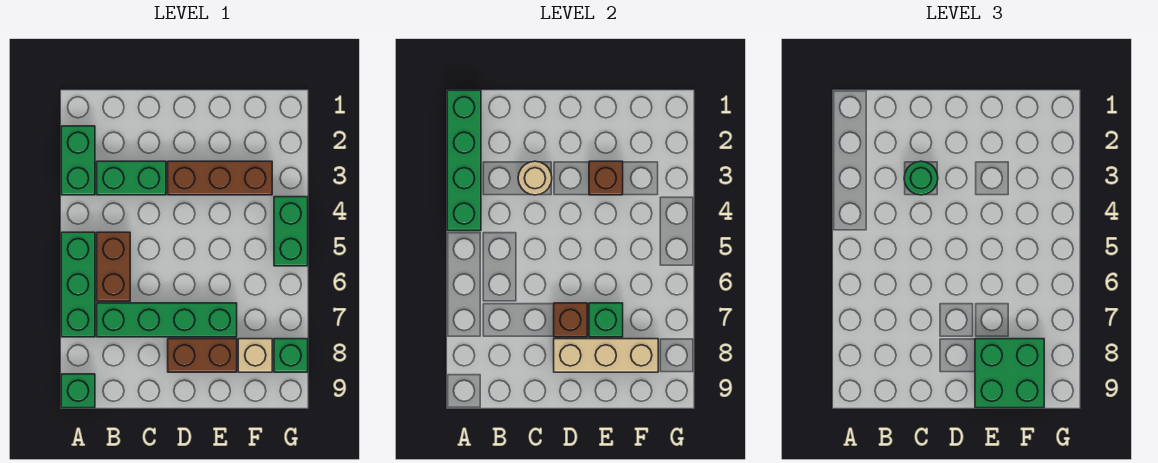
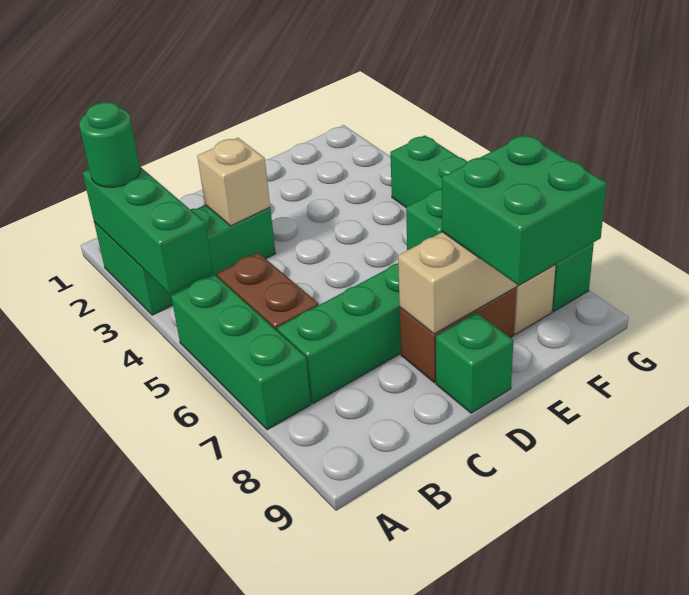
green 1x4 brick [447,90,481,231] -> green 1x3 brick [83,167,213,294]
green 1x1 brick [61,374,95,408] -> green 1x1 brick moved to [436,313,513,413]
tan 1x1 round brick [518,161,552,195] -> tan 1x1 brick [197,138,270,226]
green 1x1 round brick [904,161,938,195] -> green 1x1 round brick moved to [79,102,140,187]
brown 1x3 brick [168,161,272,195] -> none
brown 1x1 brick [554,303,587,337] -> none
brown 1x1 brick [589,161,623,195] -> none

